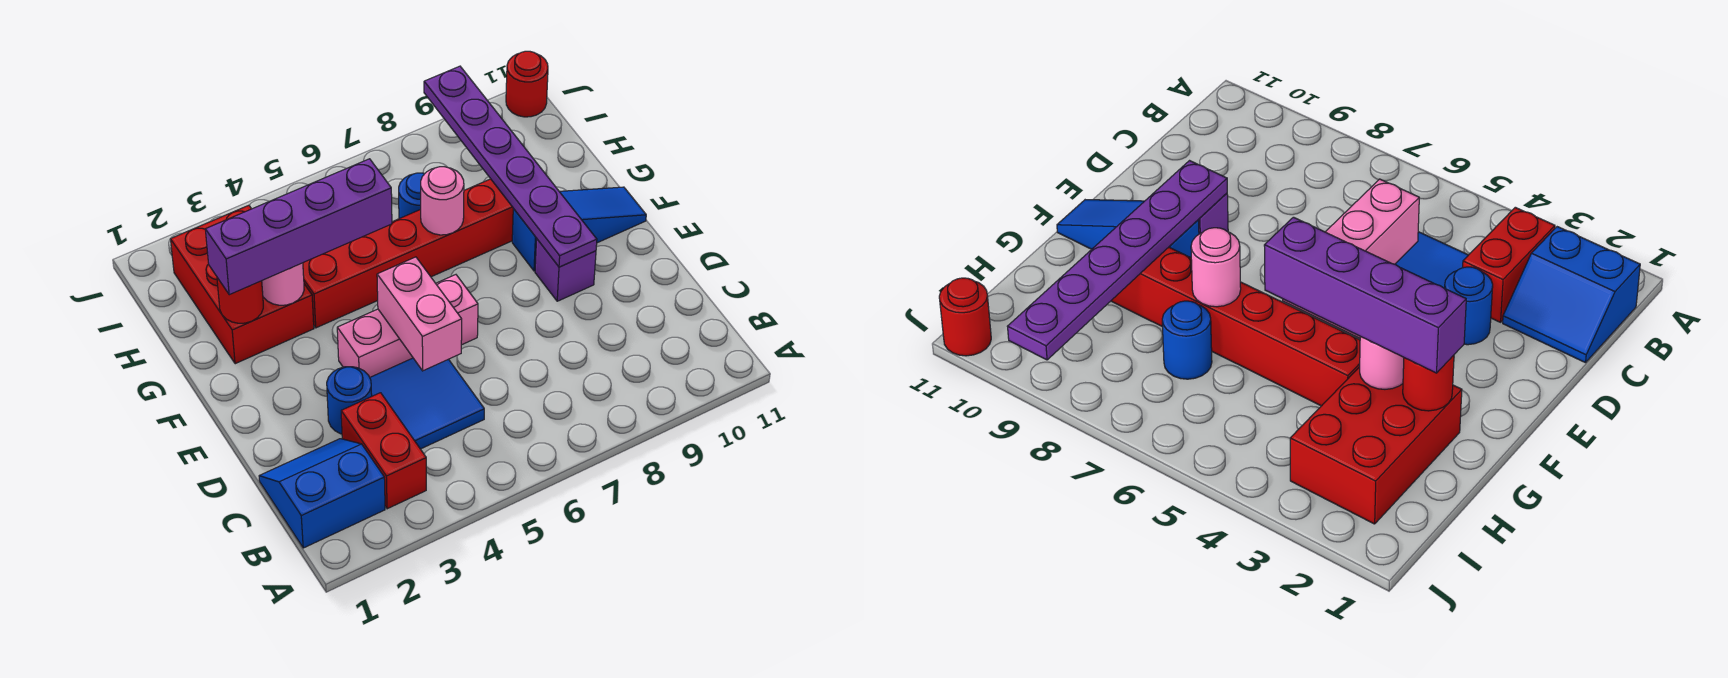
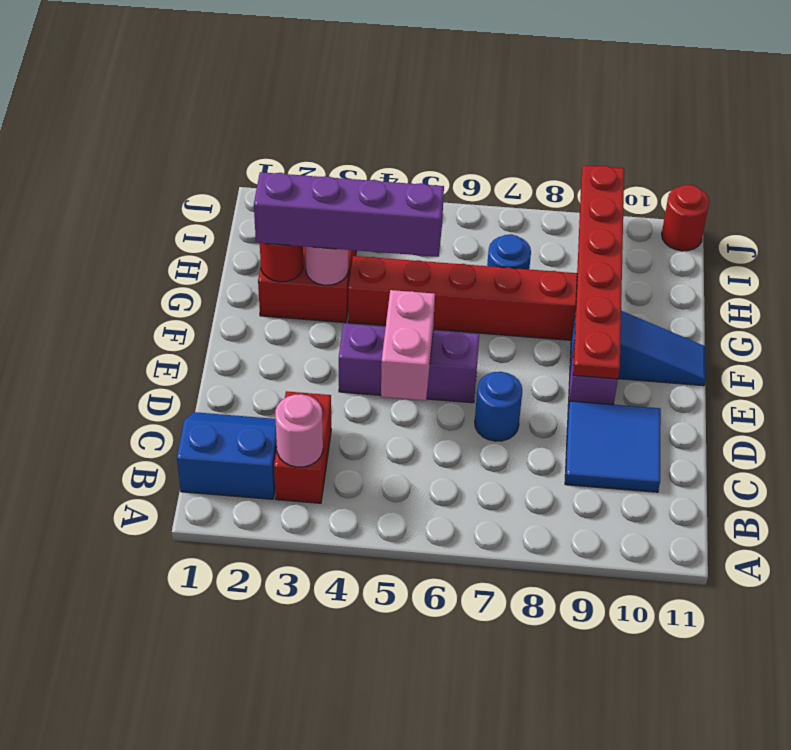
blue 2x2 tile [370,358,484,449] -> blue 2x2 tile moved to [565,401,661,492]
blue 1x1 round brick [327,367,372,434] -> blue 1x1 round brick moved to [475,372,522,441]
pink 1x3 brick [337,275,478,377] -> purple 1x3 brick [339,324,479,403]
purple 1x6 plate [424,66,597,267] -> red 1x6 plate [573,165,624,379]
pink 1x1 round brick [421,167,464,235] -> pink 1x1 round brick moved to [275,394,323,467]

